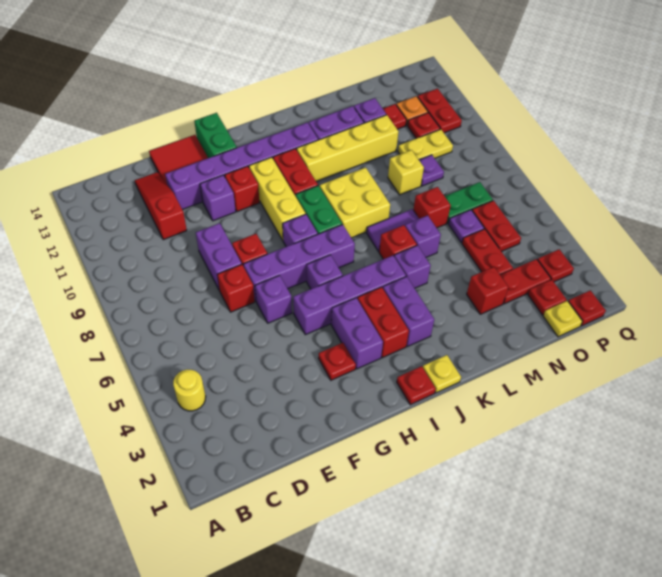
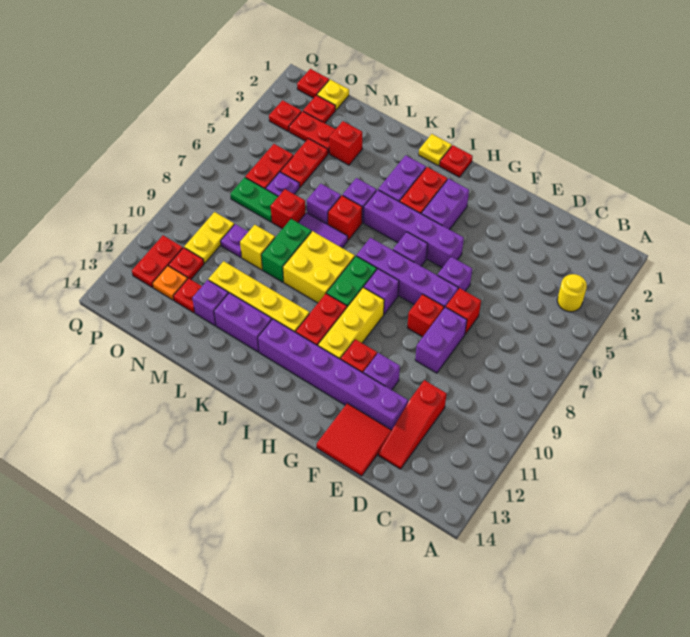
red 1x1 plate [319,343,356,380] -> none
green 1x2 brick [194,113,237,158] -> green 1x2 brick moved to [261,219,311,282]
yellow 1x2 plate [398,129,453,160] -> yellow 1x2 plate turned to [184,212,234,263]

